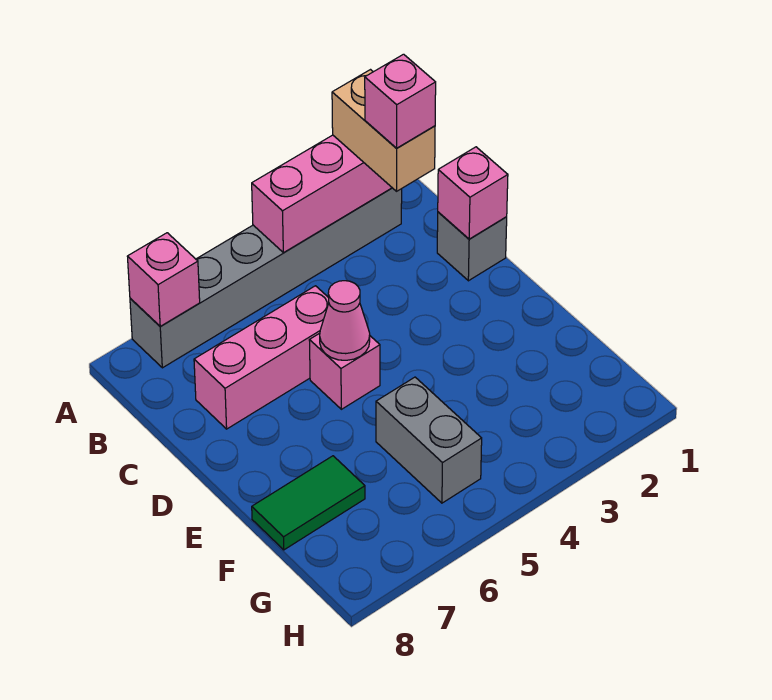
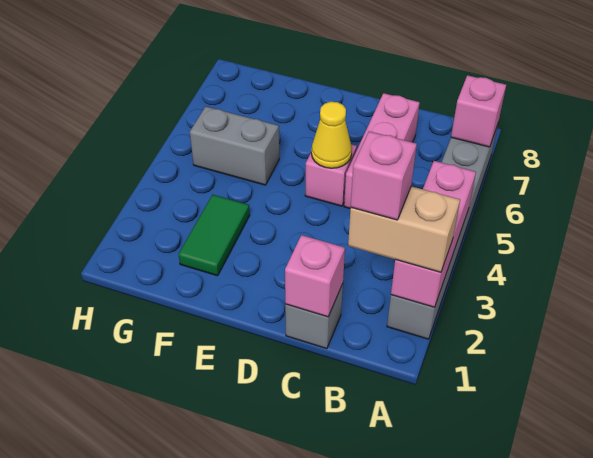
pink 1x1 cone [320,281,370,360] -> yellow 1x1 cone [311,102,352,168]
green 1x2 tile [252,456,365,550] -> green 1x2 tile moved to [178,195,250,276]

